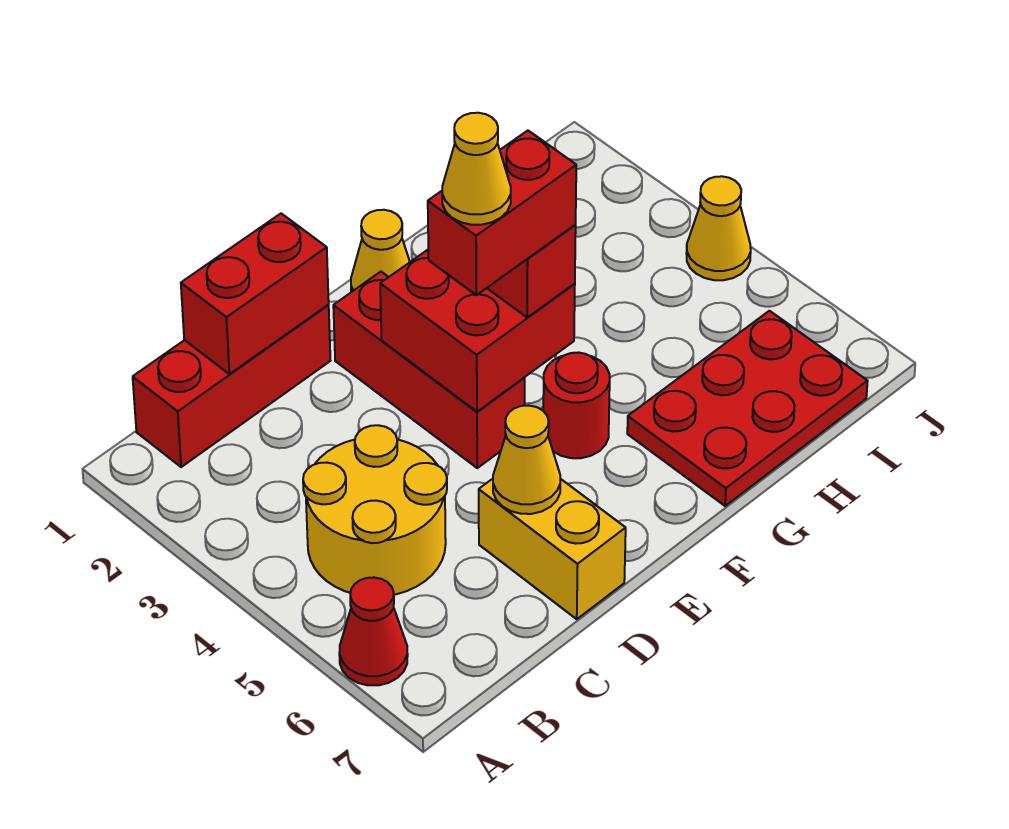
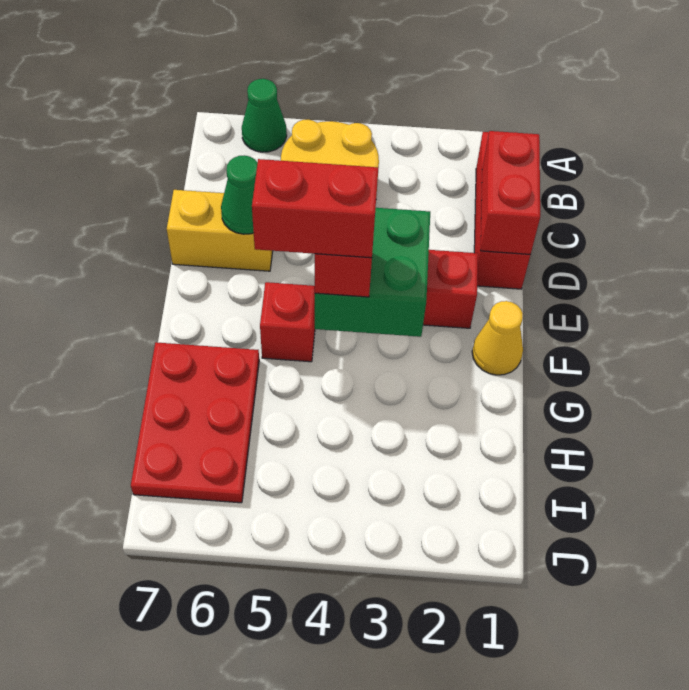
red 1x1 cone [339,578,408,685] -> green 1x1 cone [242,79,287,152]
yellow 1x1 cone [493,406,560,514] -> green 1x1 cone [221,156,258,234]
red 2x2 brick [380,250,575,412] -> green 2x2 brick [315,208,430,337]
red 1x2 brick [428,131,576,295] -> red 1x2 brick turned to [252,159,378,258]
yellow 1x1 cone [442,113,511,225] -> none
red 1x1 round brick [543,353,610,458] -> red 1x1 brick [260,282,315,362]
yellow 1x1 cone [686,176,751,280] -> none

